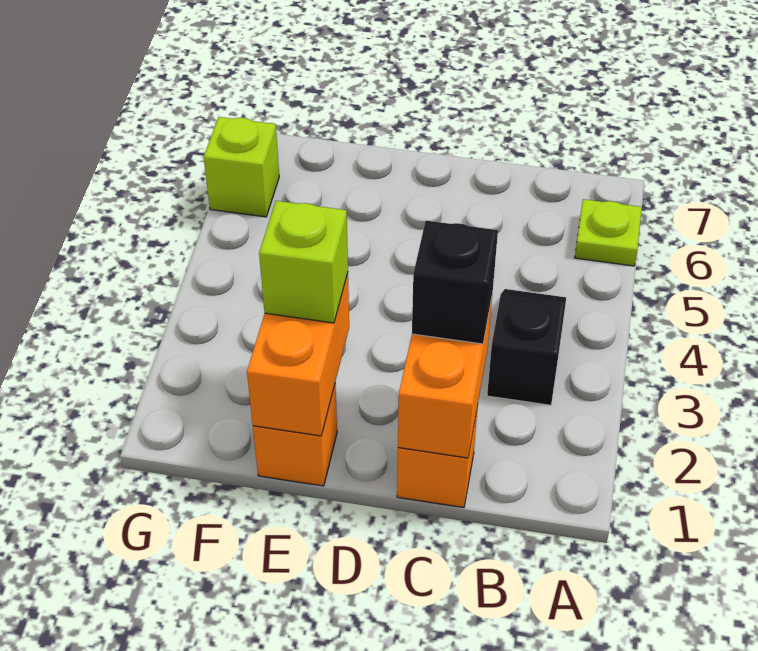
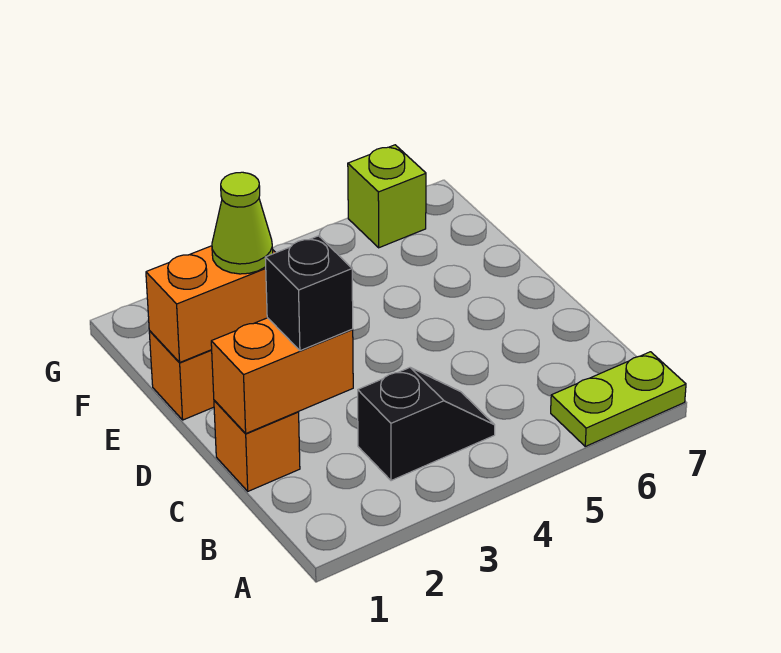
lime 1x1 plate [575,199,642,266] -> lime 1x2 plate [551,352,686,446]
lime 1x1 brick [259,201,348,323] -> lime 1x1 cone [212,172,273,274]

